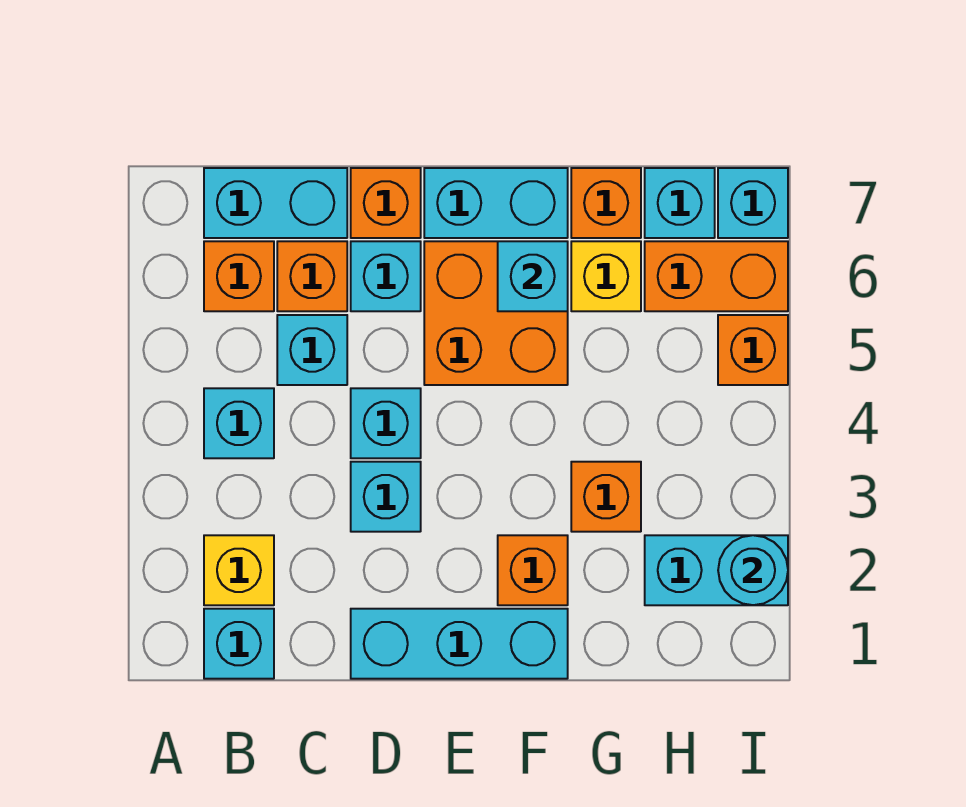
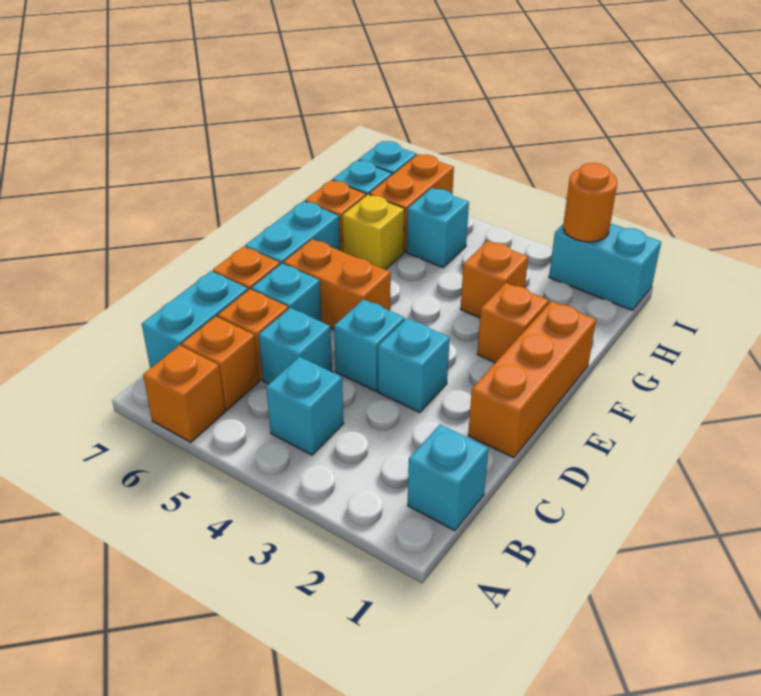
yellow 1x1 brick [204,535,274,605] -> none
cyan 1x3 brick [351,609,568,679] -> orange 1x3 brick [468,301,596,458]
orange 2x2 brick [424,241,568,385] -> orange 1x2 brick [283,239,391,329]
cyan 1x1 brick [498,241,568,311] -> cyan 1x1 brick moved to [407,188,469,268]
cyan 1x2 brick [645,535,788,605] -> cyan 1x2 brick turned to [549,223,661,310]
cyan 1x1 round brick [718,535,788,605] -> orange 1x1 round brick [563,163,617,242]
orange 1x1 brick [718,315,788,385] -> orange 1x1 brick moved to [143,345,225,442]

